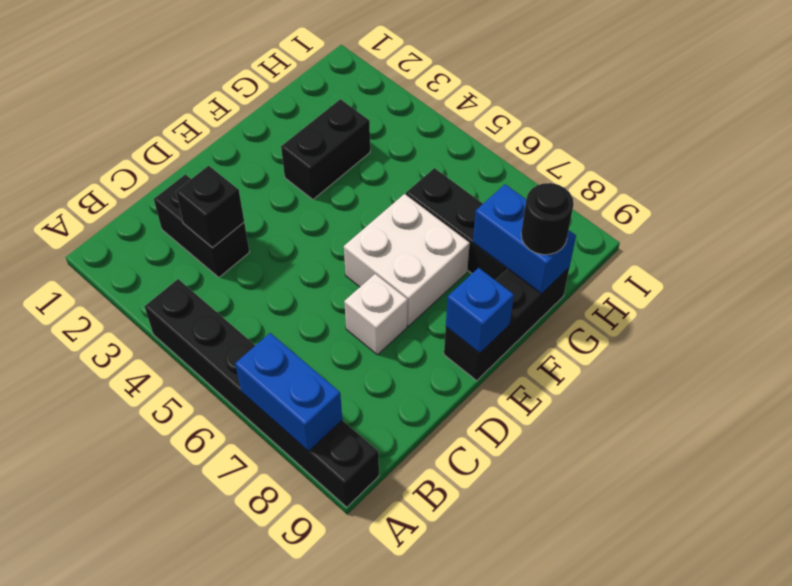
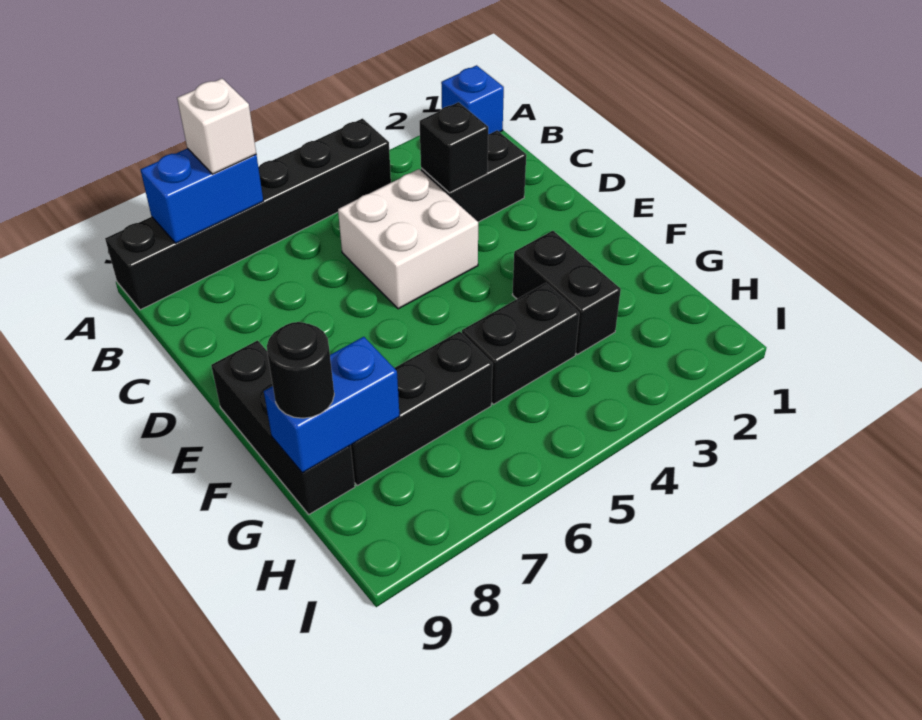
white 1x1 brick [344,274,408,355] -> white 1x1 brick moved to [177,79,256,174]
white 2x2 brick [344,194,470,326] -> white 2x2 brick moved to [338,169,478,309]
blue 1x1 brick [446,268,514,353] -> blue 1x1 brick moved to [441,65,504,134]
none -> black 1x2 brick [462,283,579,404]

